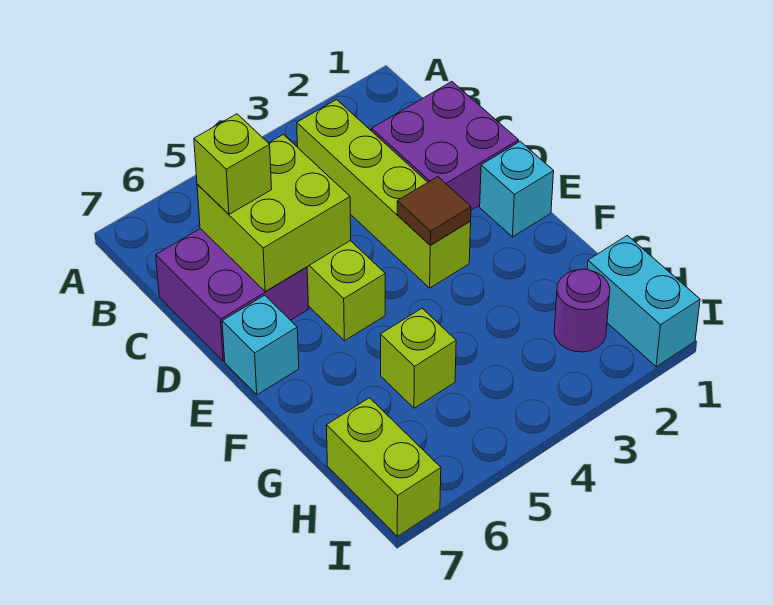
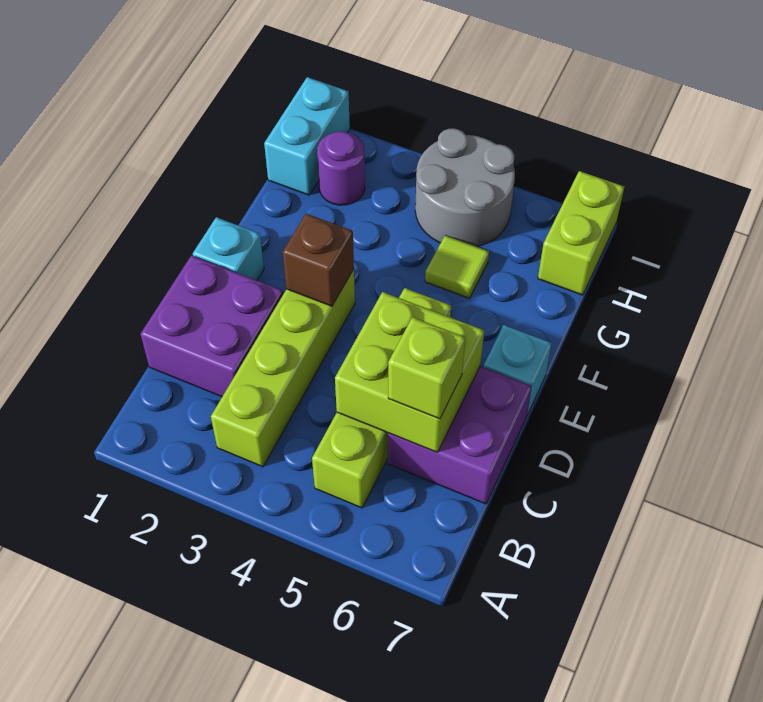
brown 1x1 tile [397,177,471,245] -> brown 1x1 brick [283,214,354,306]
lime 1x1 brick [381,308,456,408] -> lime 1x1 tile [425,235,489,298]
none -> grey 2x2 round brick [415,128,515,247]

